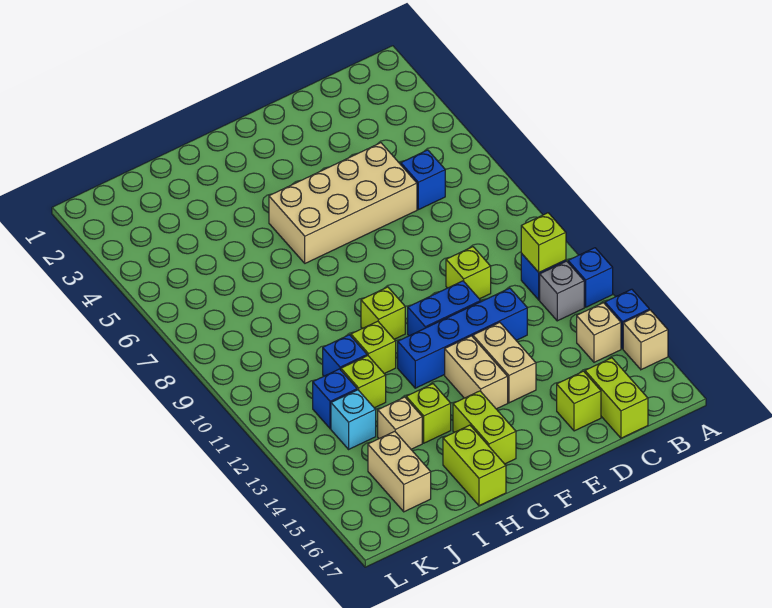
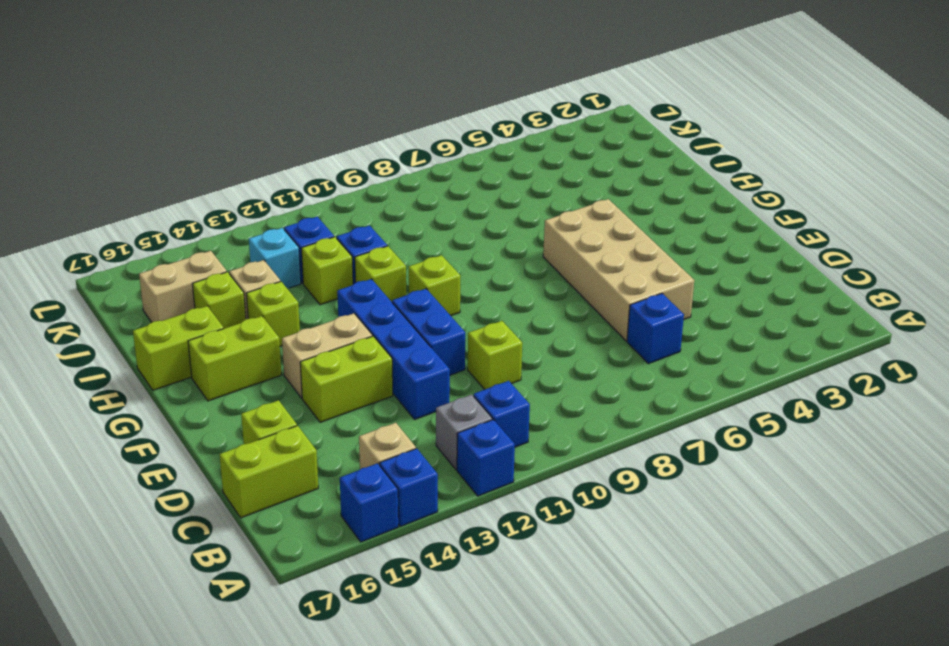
tan 1x1 brick [623,310,668,370] -> blue 1x1 brick [340,463,398,542]
lime 1x1 brick [521,213,566,272] -> lime 1x1 brick moved to [193,272,246,328]
tan 1x2 brick [473,322,536,403] -> lime 1x2 brick [300,336,393,422]

